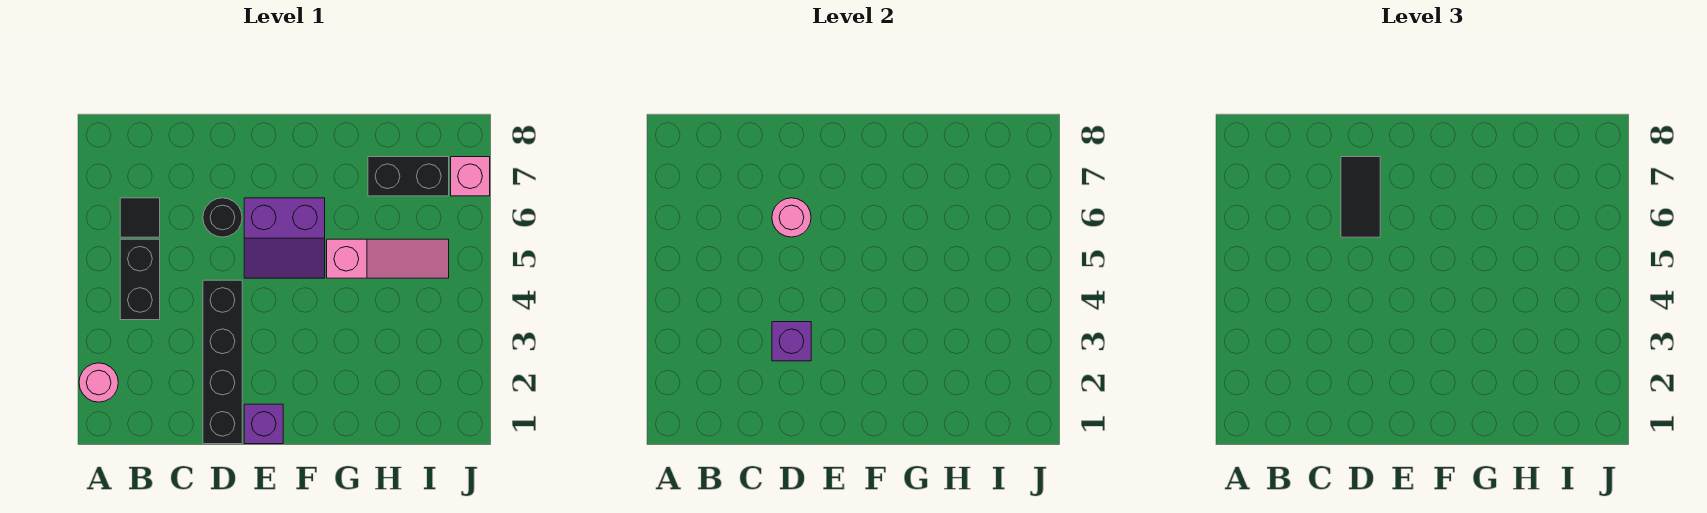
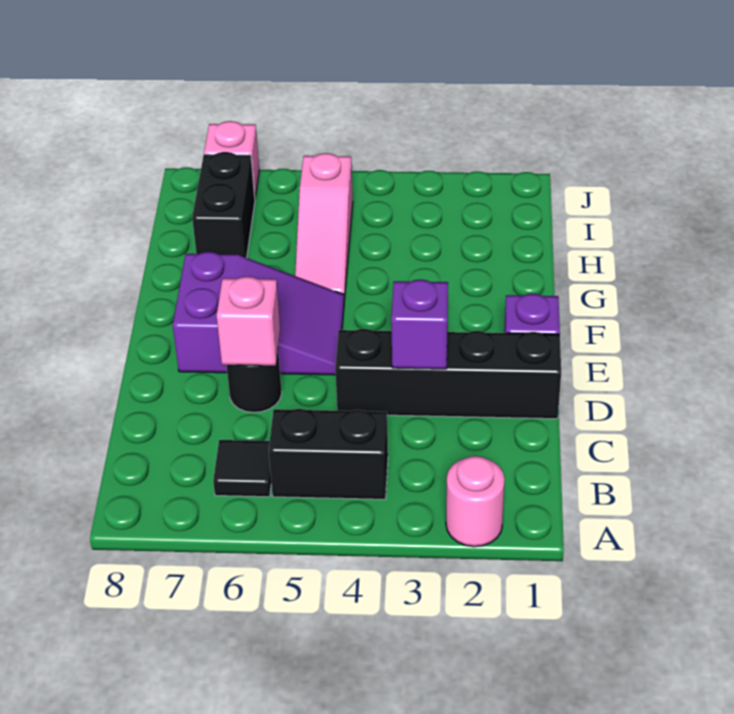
pink 1x1 round brick [772,198,811,237] -> pink 1x1 brick [217,277,280,366]
black 1x2 tile [1341,157,1380,237] -> none
purple 2x2 slope [244,198,325,278] -> purple 2x3 slope [173,252,344,375]
pink 1x3 slope [327,239,449,278] -> pink 1x3 slope turned to [295,153,353,300]

